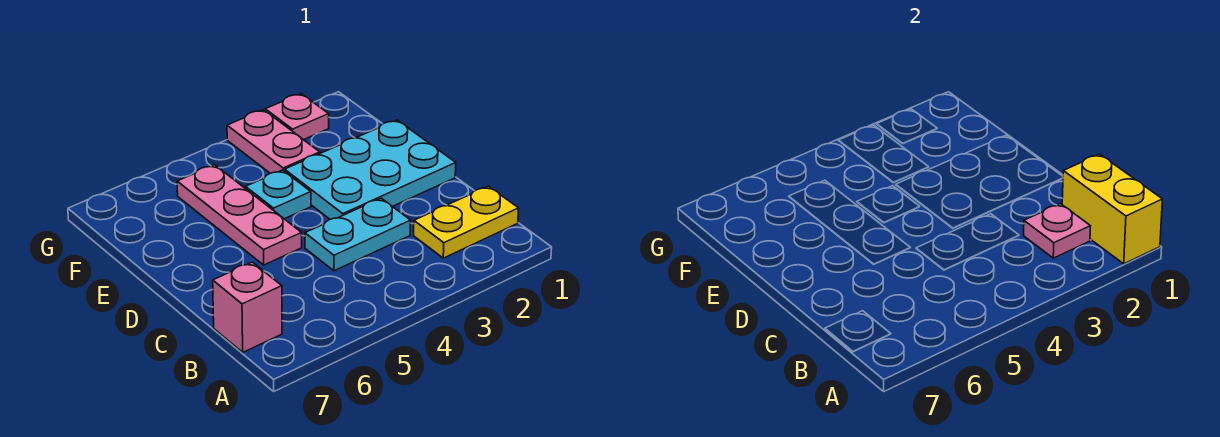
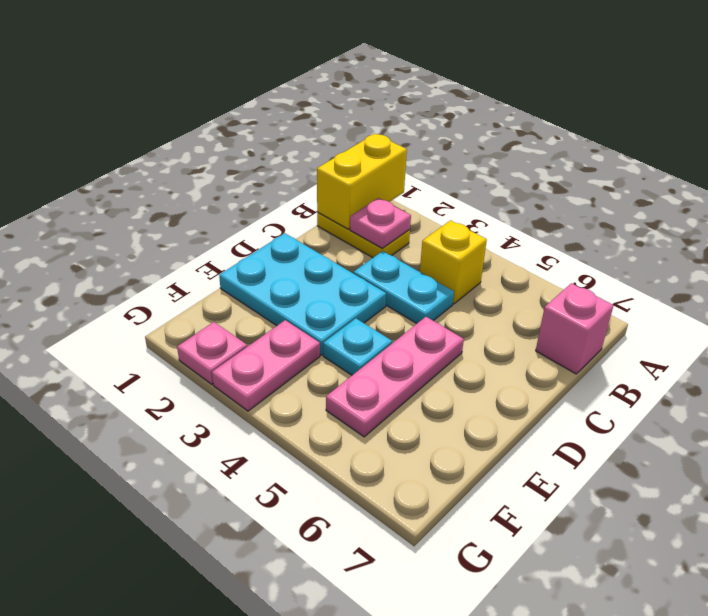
none -> yellow 1x1 brick [419,220,487,304]

